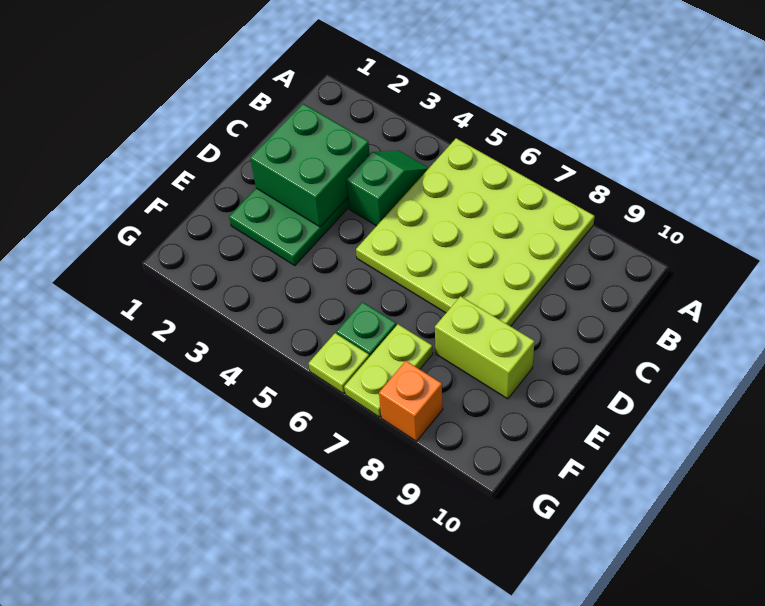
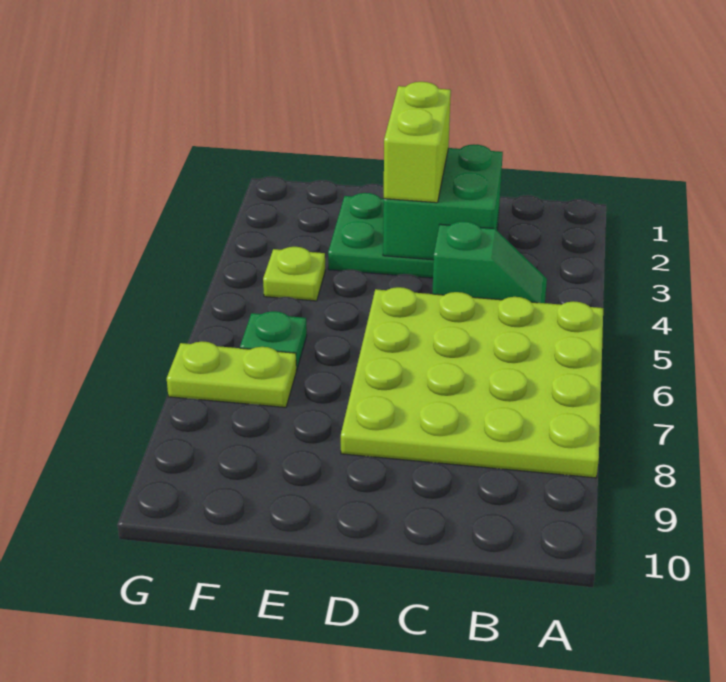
lime 1x2 brick [435,296,535,399] -> lime 1x2 brick moved to [384,82,451,203]
lime 1x1 plate [308,333,369,393] -> lime 1x1 plate moved to [263,247,325,301]
orange 1x1 brick [379,361,443,441] -> none

